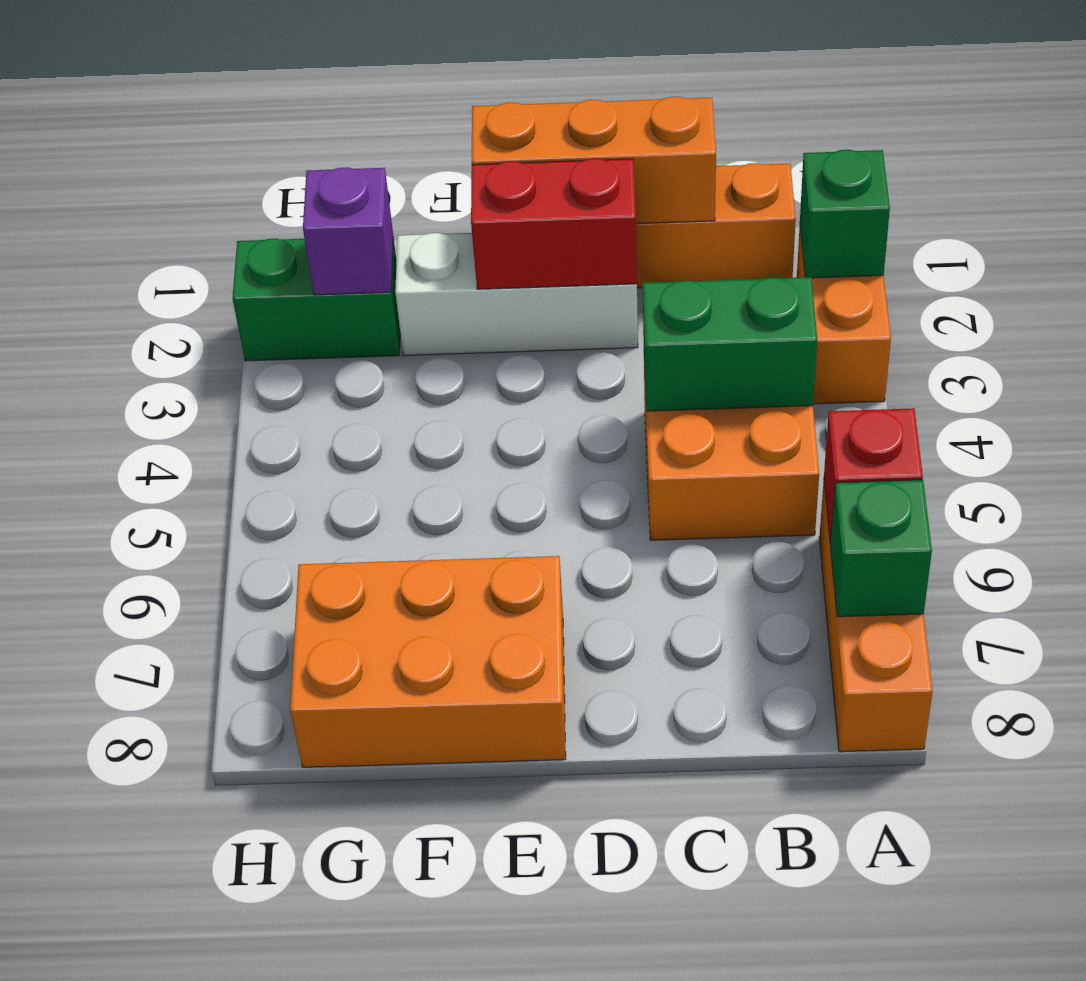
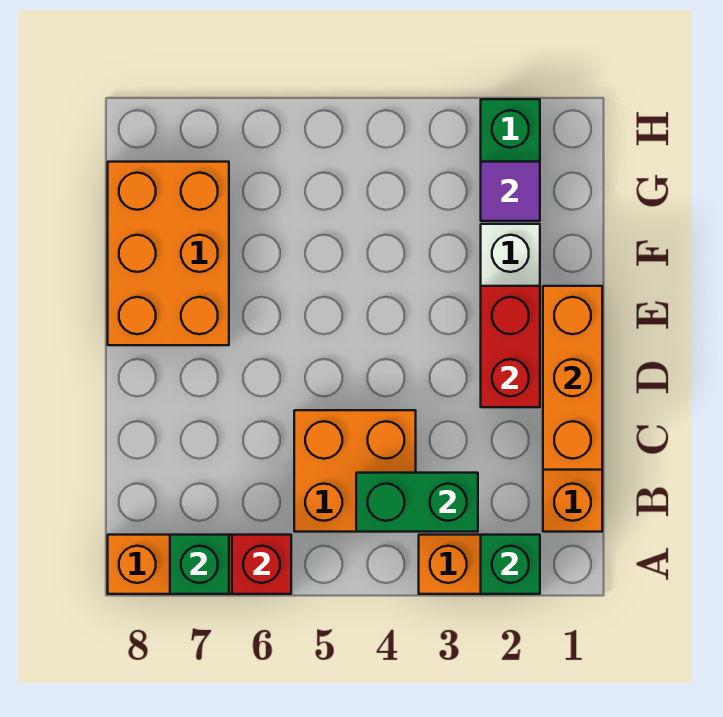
green 1x2 brick [643,277,817,411] -> green 1x2 brick turned to [356,473,478,532]
purple 1x1 brick [303,167,393,295] -> purple 1x1 tile [481,162,540,221]

